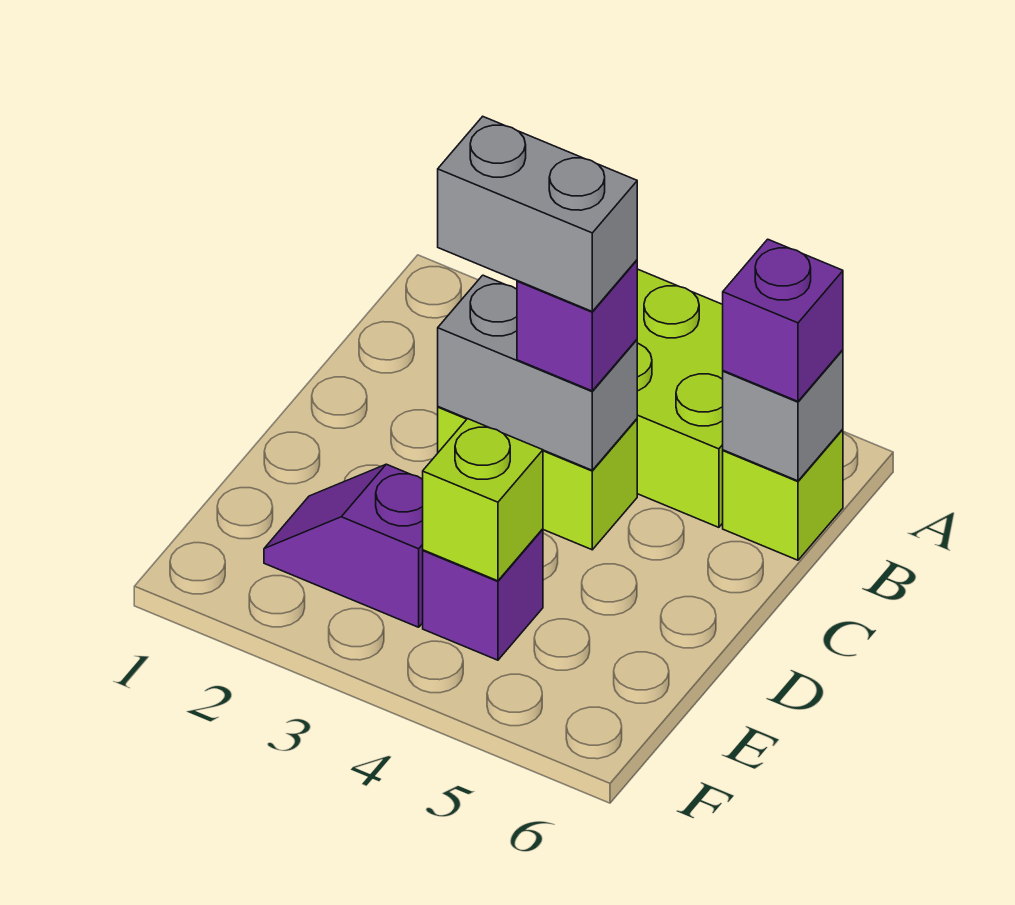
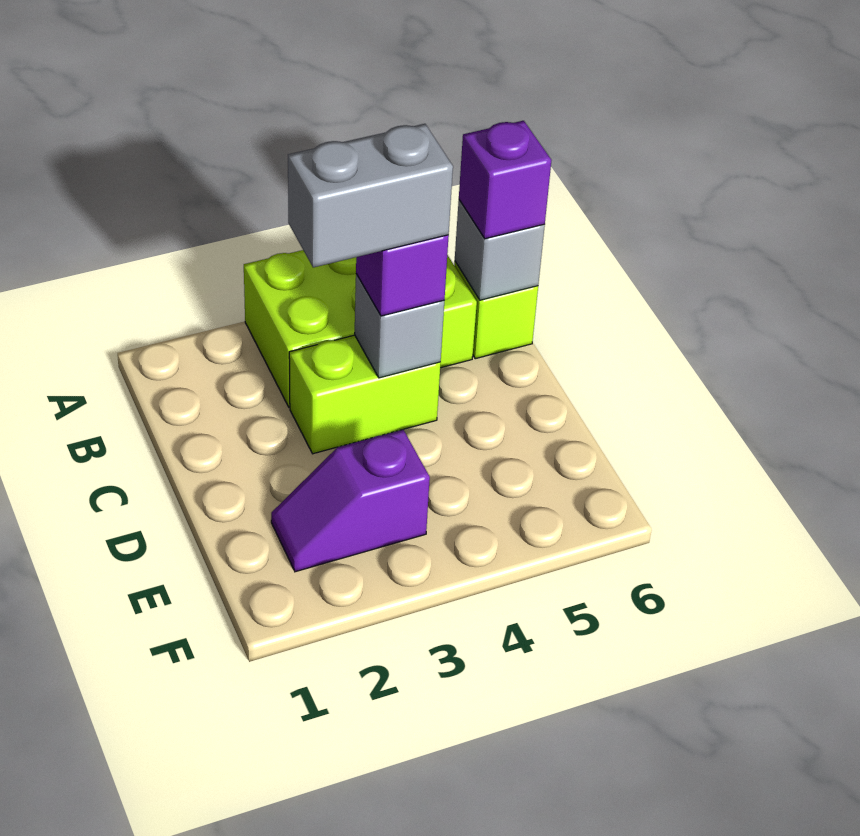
grey 1x2 brick [438,275,637,470] -> grey 1x1 brick [355,274,444,378]
purple 1x1 brick [423,529,543,660] -> none
lime 1x1 brick [423,419,543,581] -> none

